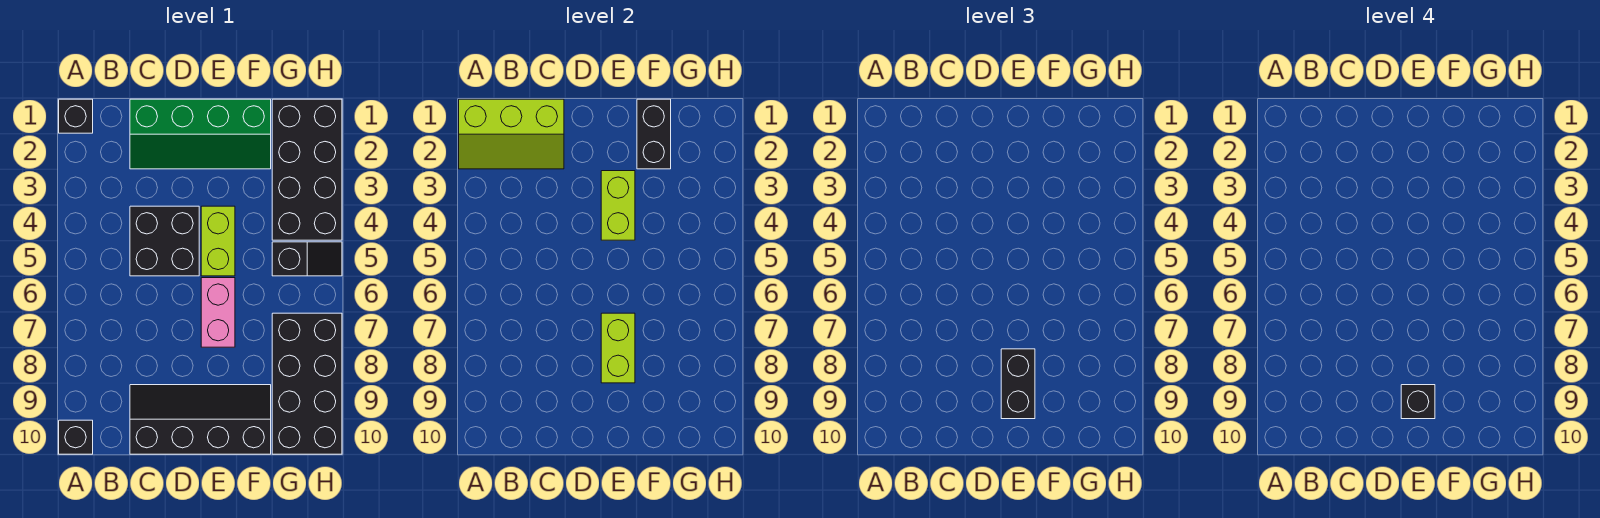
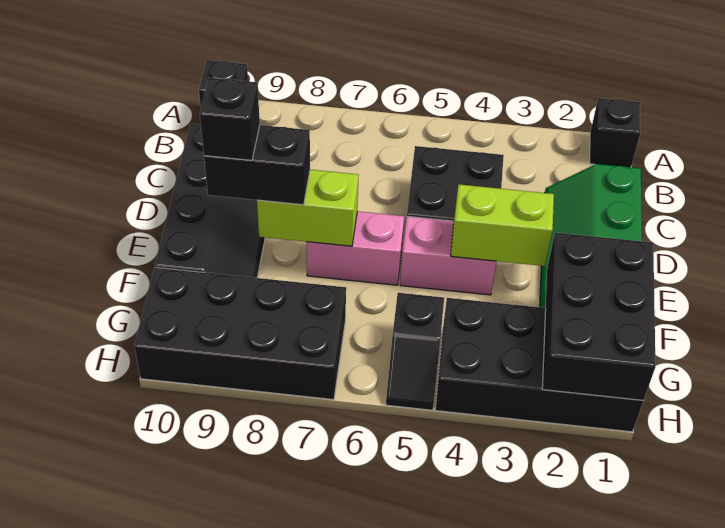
lime 2x3 slope [459,99,564,169] -> none
lime 1x2 brick [201,206,235,276] -> pink 1x2 brick [400,216,496,295]
black 1x2 brick [637,99,671,169] -> black 2x3 brick [542,233,656,400]

